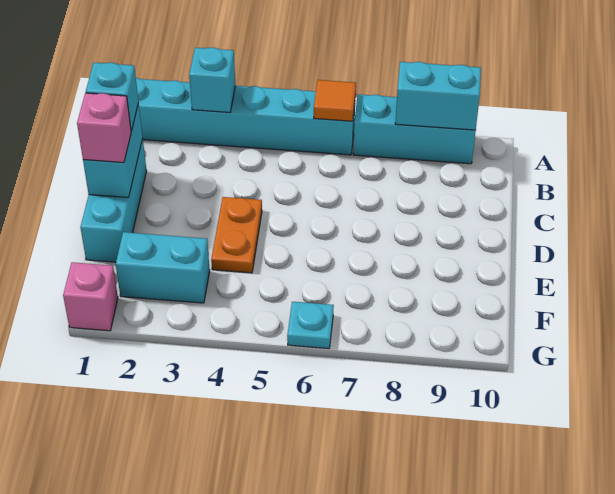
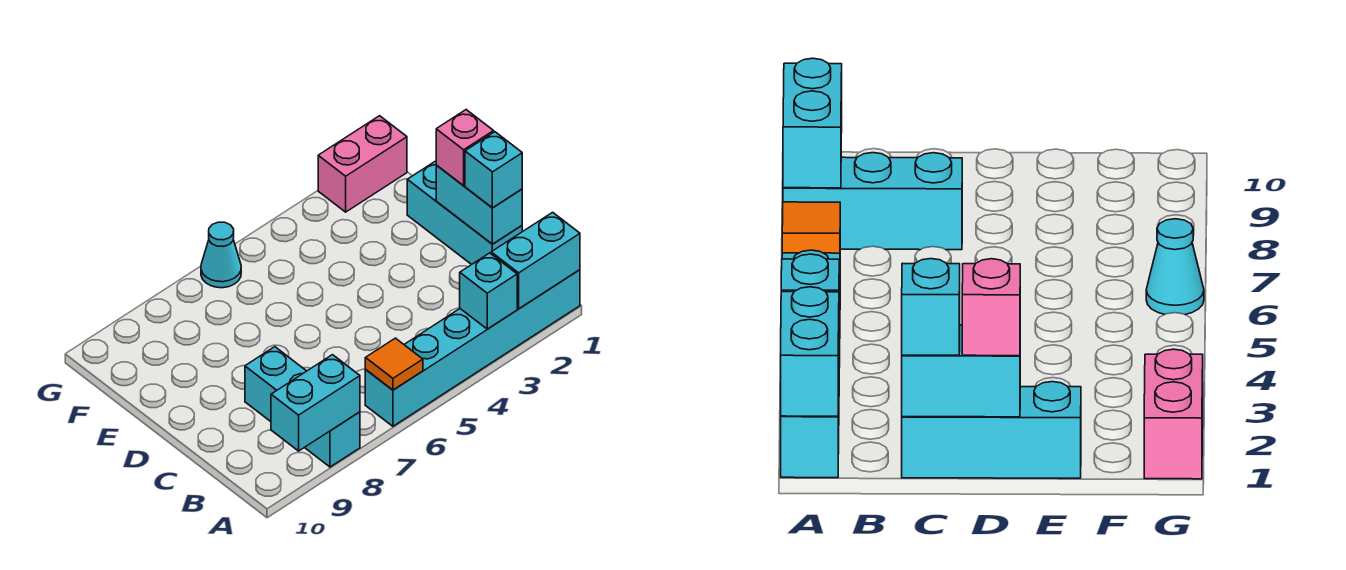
cyan 1x3 brick [353,94,476,164] -> cyan 1x3 brick turned to [245,347,360,467]
orange 1x2 plate [211,197,262,273] -> none
cyan 1x2 brick [116,232,210,303] -> cyan 1x2 brick moved to [491,212,580,309]
pink 1x1 brick [63,262,118,331] -> pink 1x2 brick [318,116,407,212]
cyan 1x1 plate [287,302,334,349] -> cyan 1x1 cone [201,222,241,288]

